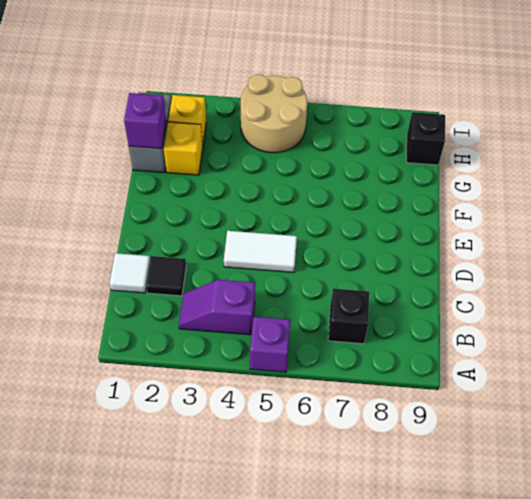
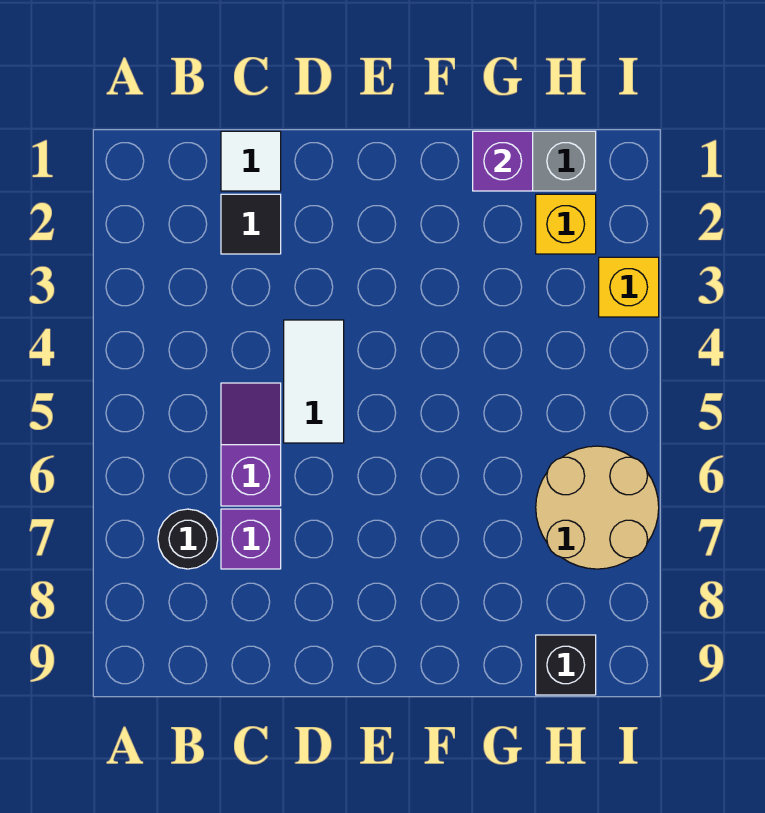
purple 1x1 brick [250,317,290,372] -> purple 1x1 brick moved to [221,509,281,569]
purple 1x2 slope [179,280,255,335] -> purple 1x2 slope moved to [221,383,281,506]
black 1x1 brick [328,289,369,344] -> black 1x1 round brick [158,509,218,569]
yellow 1x1 brick [164,122,203,175] -> yellow 1x1 brick moved to [599,257,659,317]
tan 2x2 round brick [241,74,307,153] -> tan 2x2 round brick moved to [536,446,659,569]

